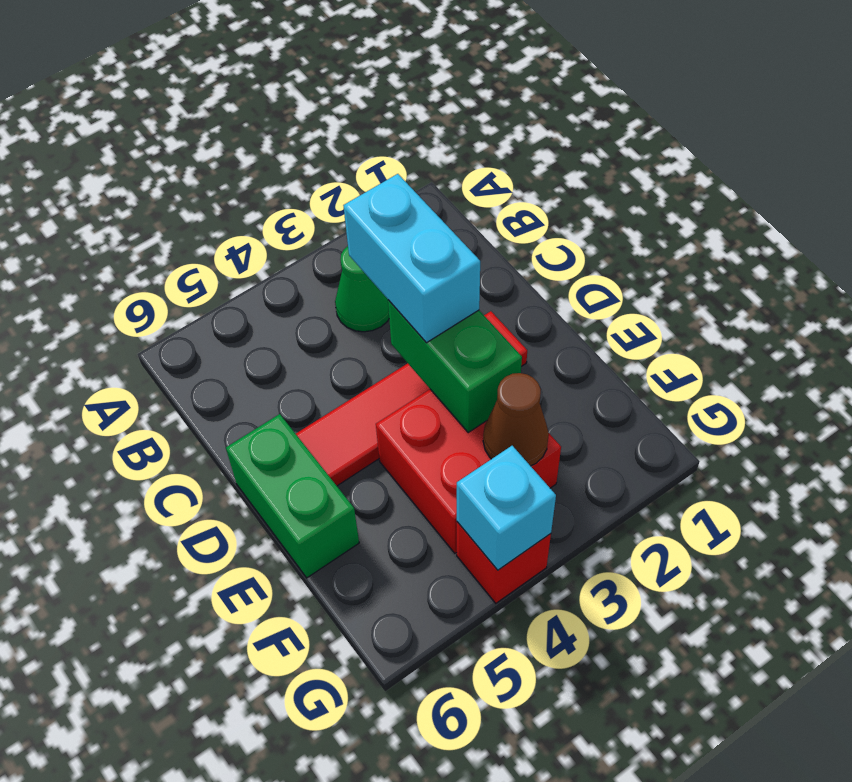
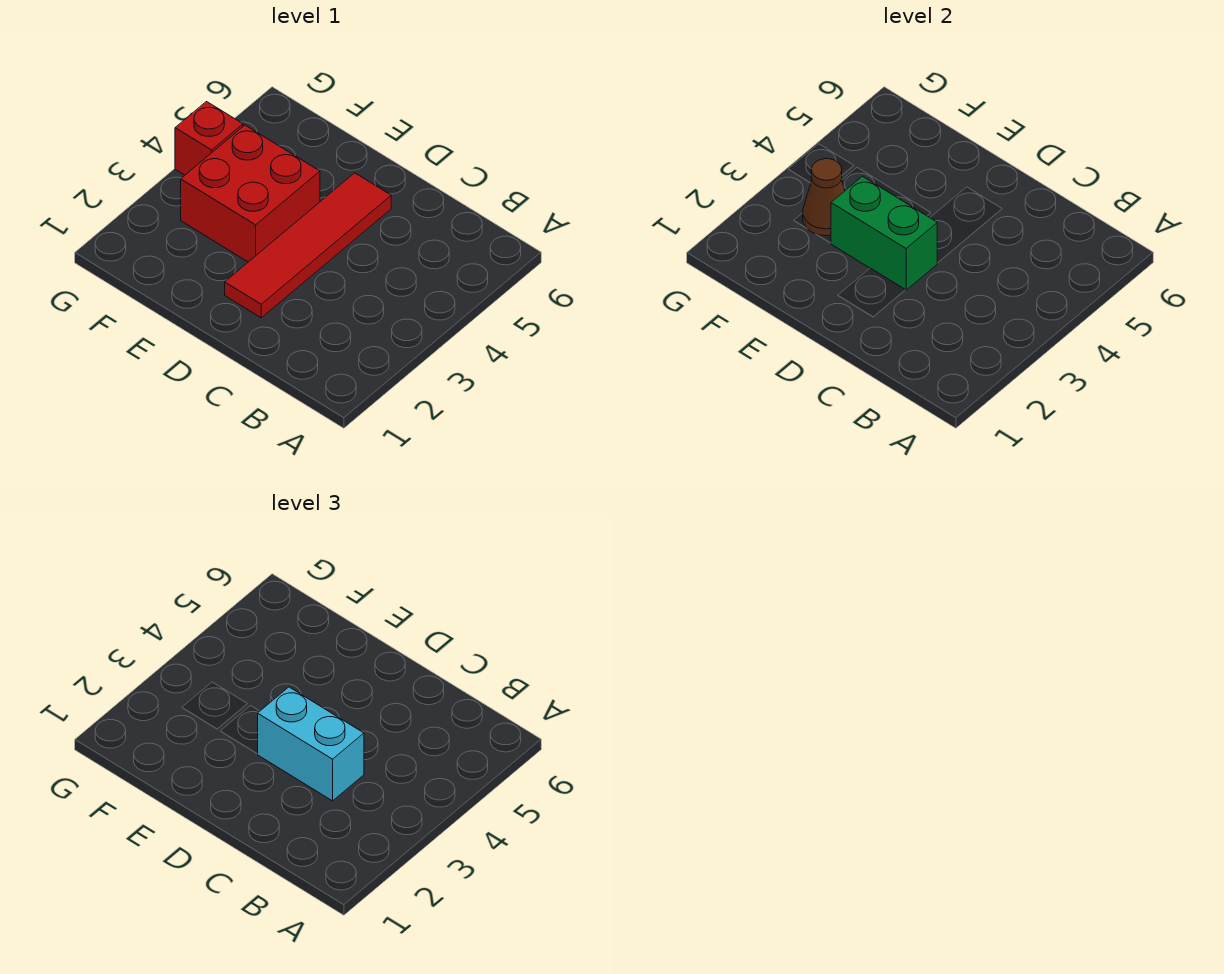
green 1x1 cone [335,246,389,332] -> none
green 1x2 brick [226,414,359,578] -> none
cyan 1x1 brick [457,446,556,570] -> none

